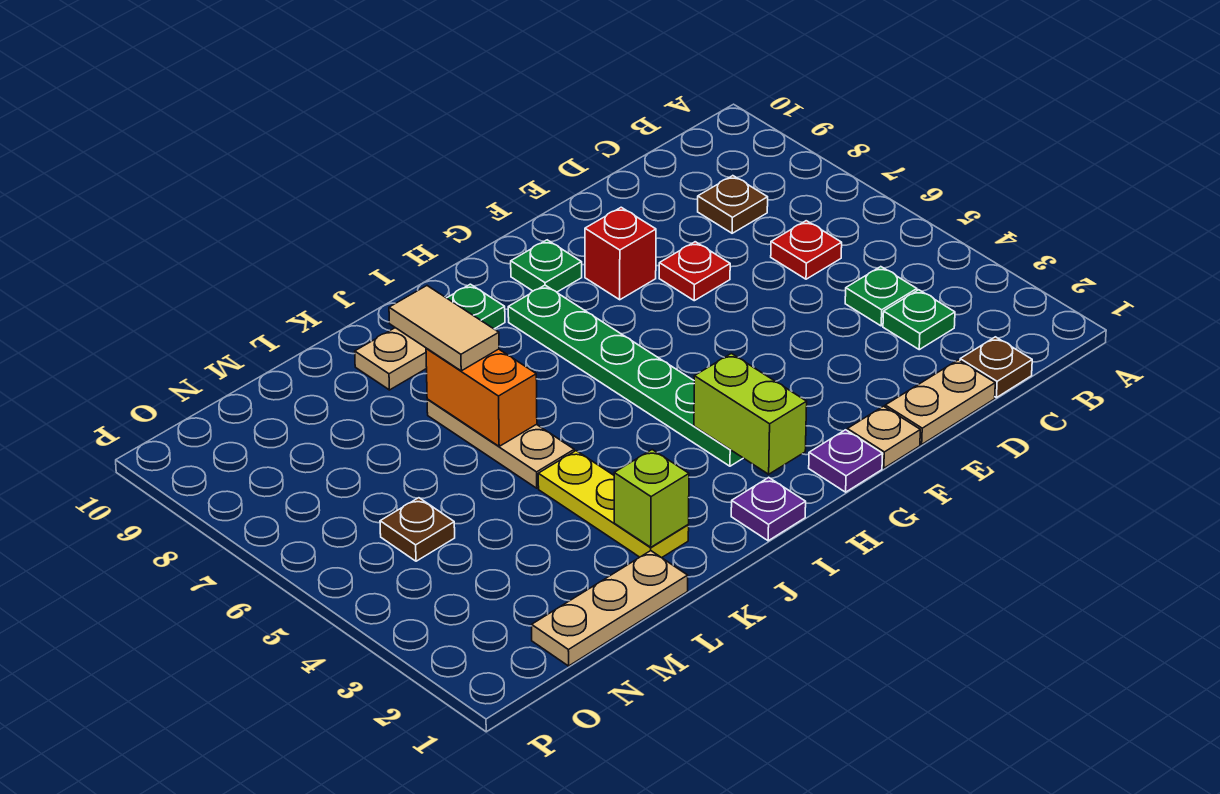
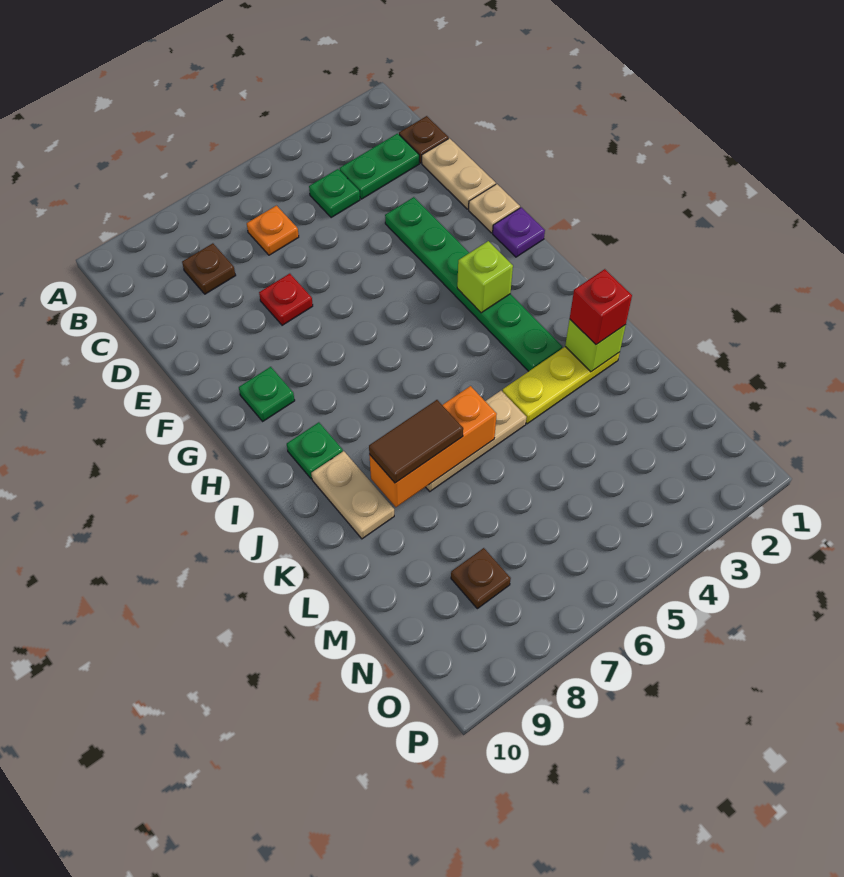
green 1x1 plate [883,290,955,350] -> green 1x2 plate [340,134,419,199]
red 1x1 plate [771,221,842,279] -> orange 1x1 plate [247,206,299,255]
red 1x1 brick [585,207,656,300] -> red 1x1 brick moved to [570,269,632,345]
lime 1x2 brick [694,354,807,474] -> lime 1x1 brick [457,241,513,313]
green 1x6 plate [508,285,743,466] -> green 1x6 plate turned to [385,197,562,371]
purple 1x1 plate [731,477,806,541] -> none
orange 1x2 brick [426,348,537,446] -> orange 1x3 brick [369,386,497,507]
tan 1x2 tile [389,286,499,371] -> brown 1x2 tile [369,400,463,483]
tan 1x3 plate [532,551,688,666] -> none
brown 1x1 plate [380,498,455,561] -> brown 1x1 plate moved to [451,548,511,609]

